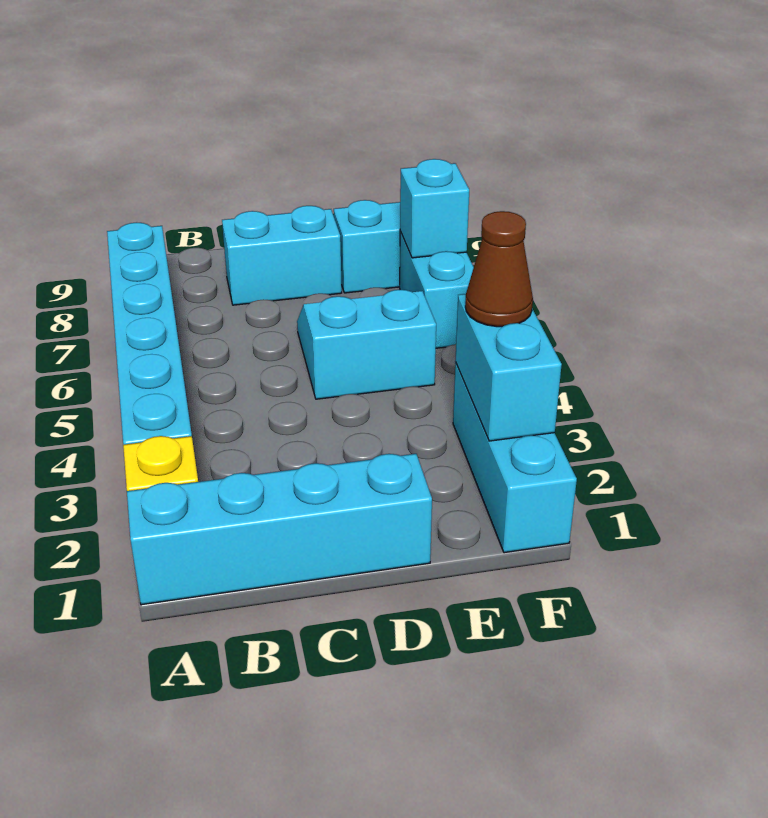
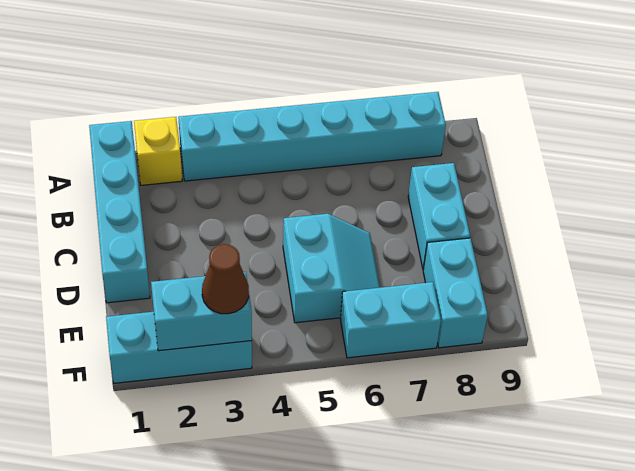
cyan 1x1 brick [400,159,469,258] -> none

